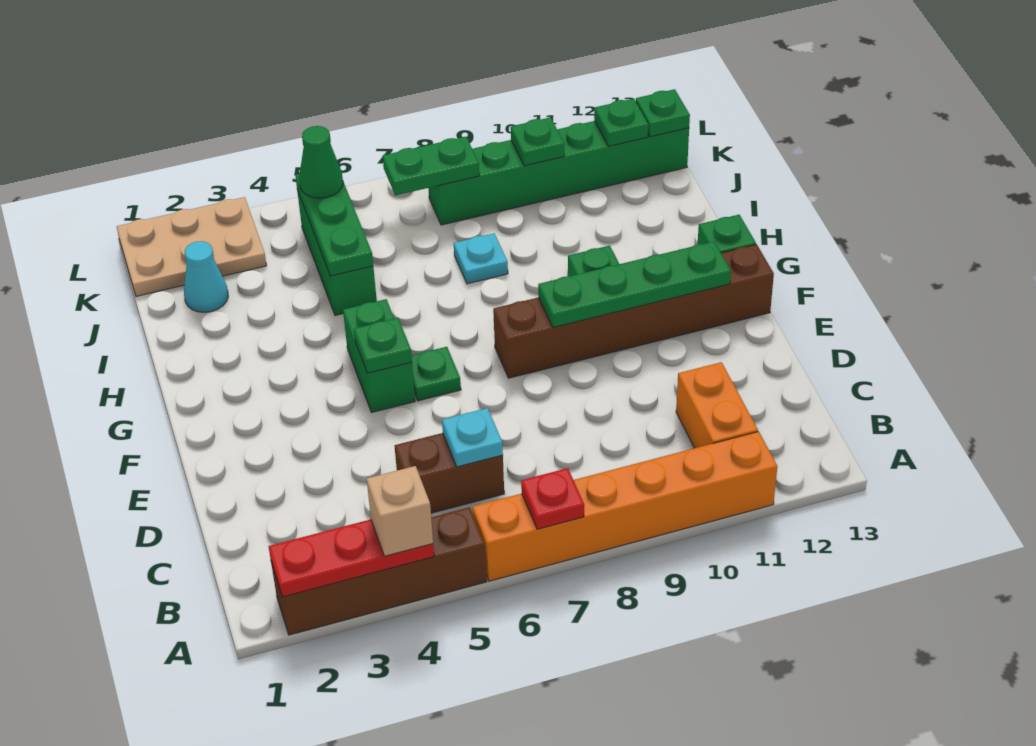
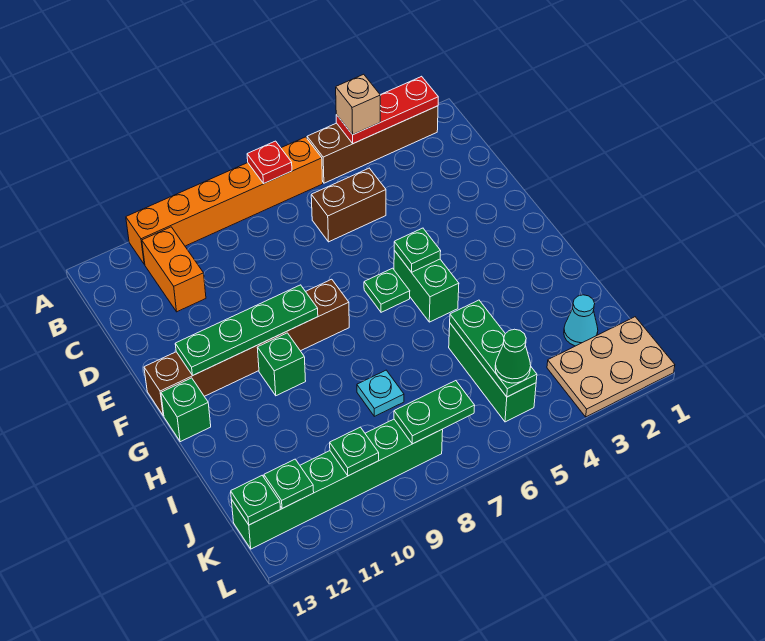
cyan 1x1 plate [442,408,503,467] -> none

